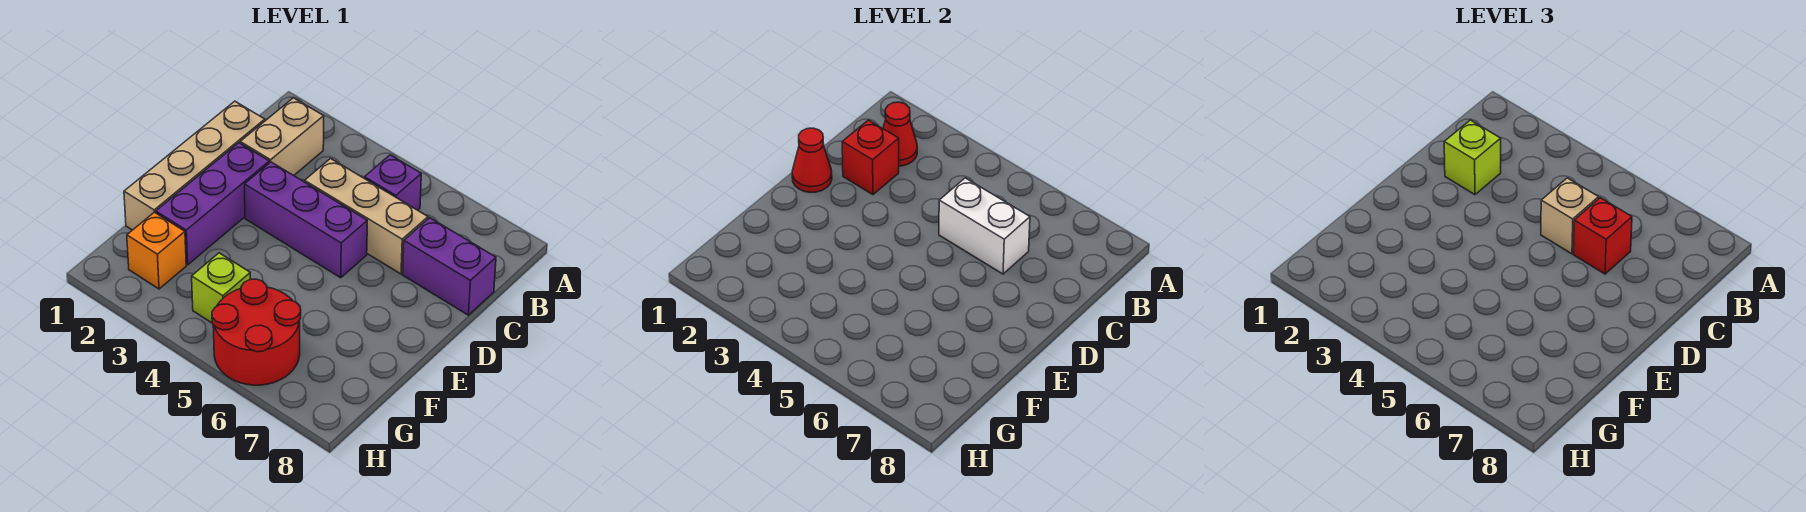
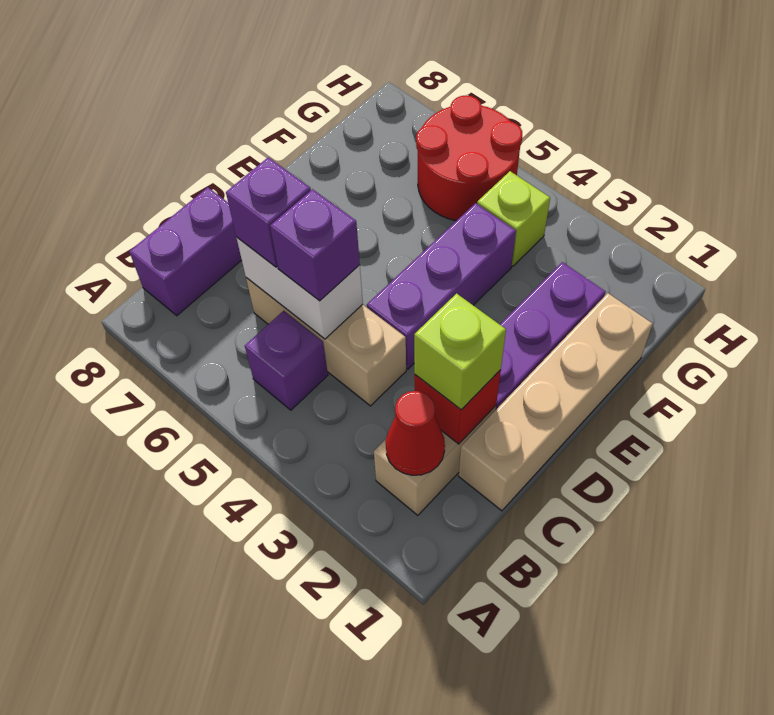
tan 1x1 brick [1541,178,1599,254] -> purple 1x1 brick [270,189,360,301]
red 1x1 brick [1574,198,1632,274] -> purple 1x1 brick [226,157,311,267]
purple 1x2 brick [403,218,496,315] -> purple 1x2 brick turned to [129,187,242,316]
red 1x1 cone [792,128,832,192] -> none
purple 1x3 brick [245,162,367,278] -> purple 1x3 brick turned to [367,203,516,369]
orange 1x1 brick [127,212,186,289] -> none

